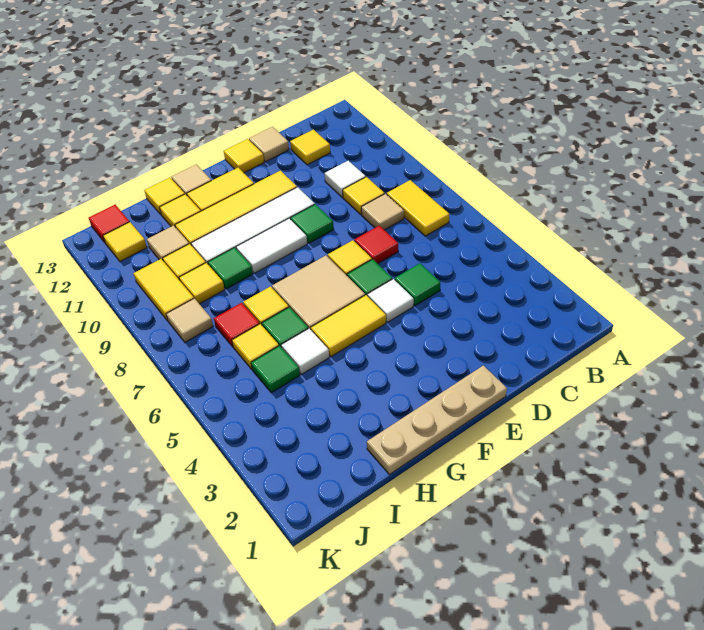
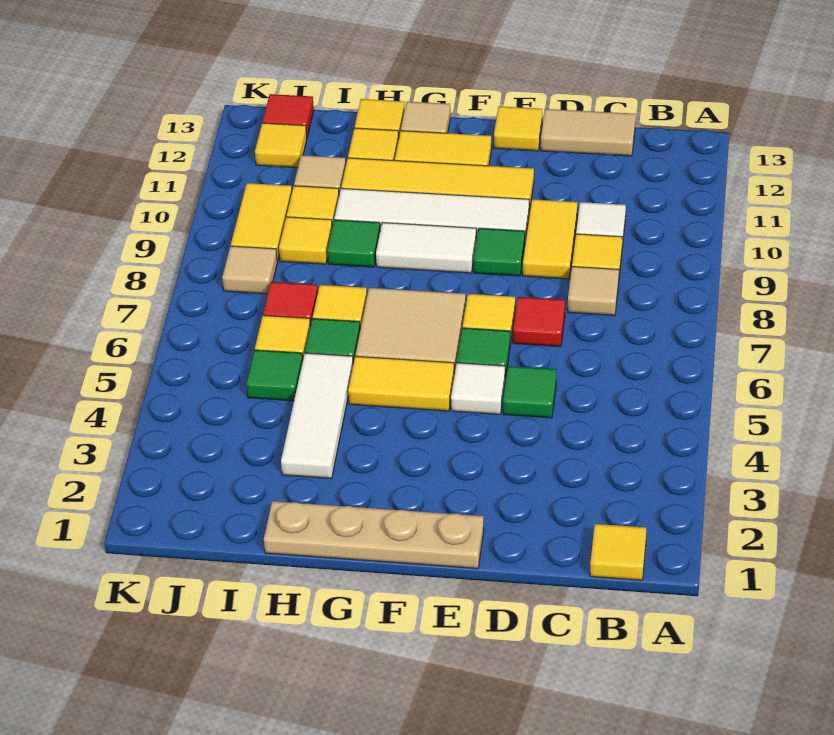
yellow 1x2 tile [387,180,449,236] -> yellow 1x2 tile moved to [523,199,578,279]
yellow 1x1 tile [290,129,330,165] -> yellow 1x1 tile moved to [590,524,646,580]
tan 1x1 tile [249,127,289,162] -> tan 1x2 tile [541,109,635,156]
white 1x1 tile [281,328,329,374] -> white 1x3 tile [281,353,353,479]

